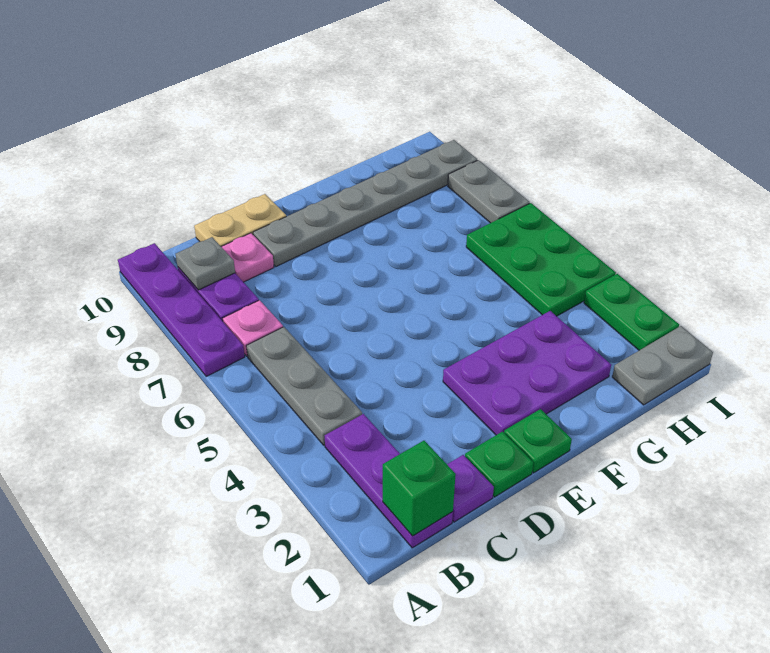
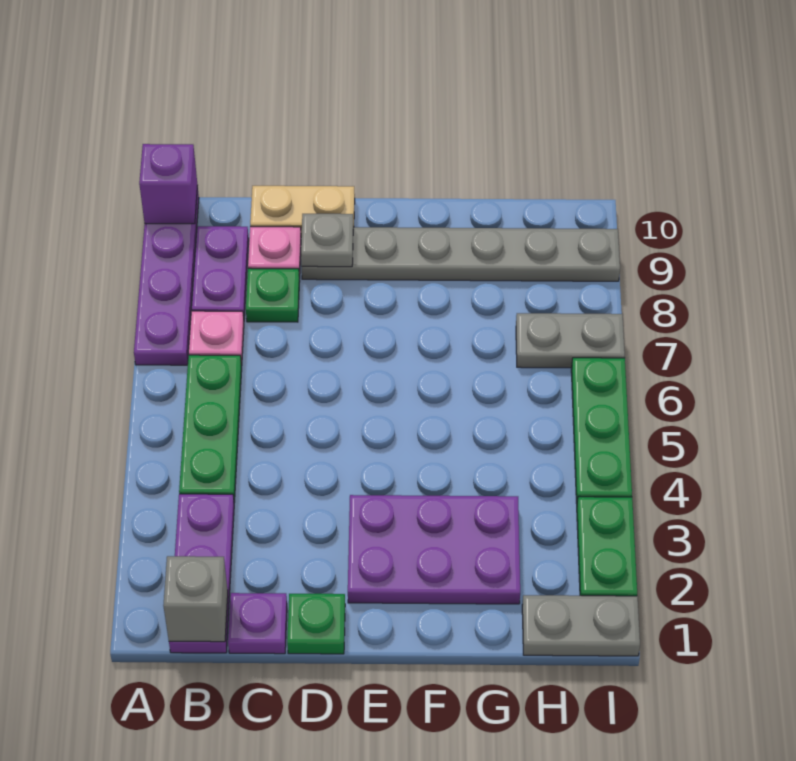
none -> purple 1x1 brick [139,144,198,224]
green 1x1 brick [383,441,456,536] -> grey 1x1 brick [163,556,228,642]
grey 1x3 plate [246,327,362,445] -> green 1x3 plate [179,355,242,502]
grey 1x1 plate [176,237,235,290] -> grey 1x1 plate moved to [301,214,353,267]
green 1x1 plate [504,409,572,473] -> green 1x1 plate moved to [246,268,300,322]
green 2x3 plate [466,203,616,316] -> green 1x3 plate [571,358,632,504]
grey 1x2 plate [448,160,530,223] -> grey 1x2 plate turned to [516,313,625,368]

